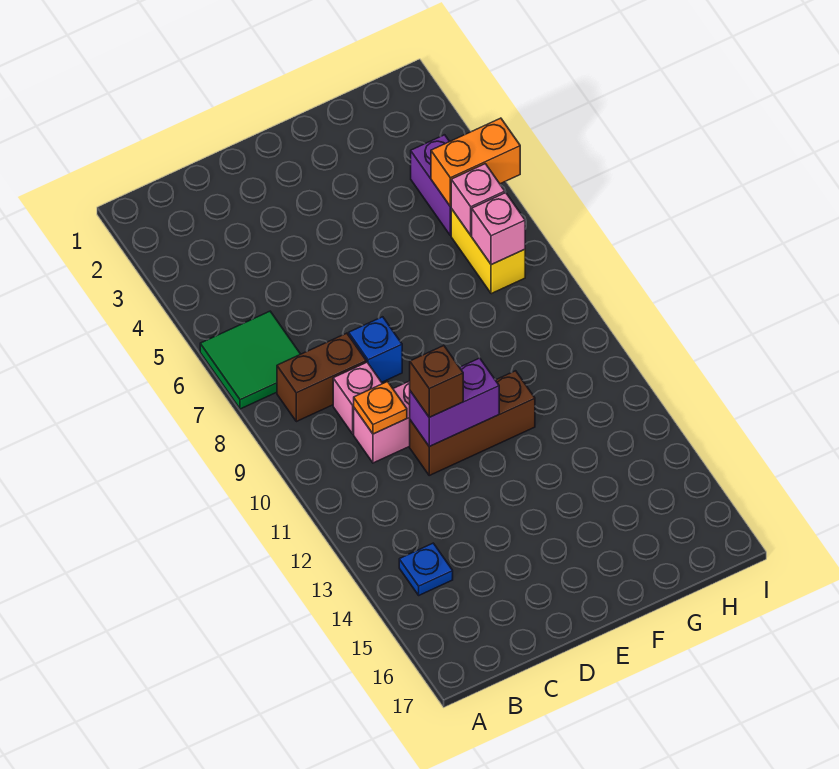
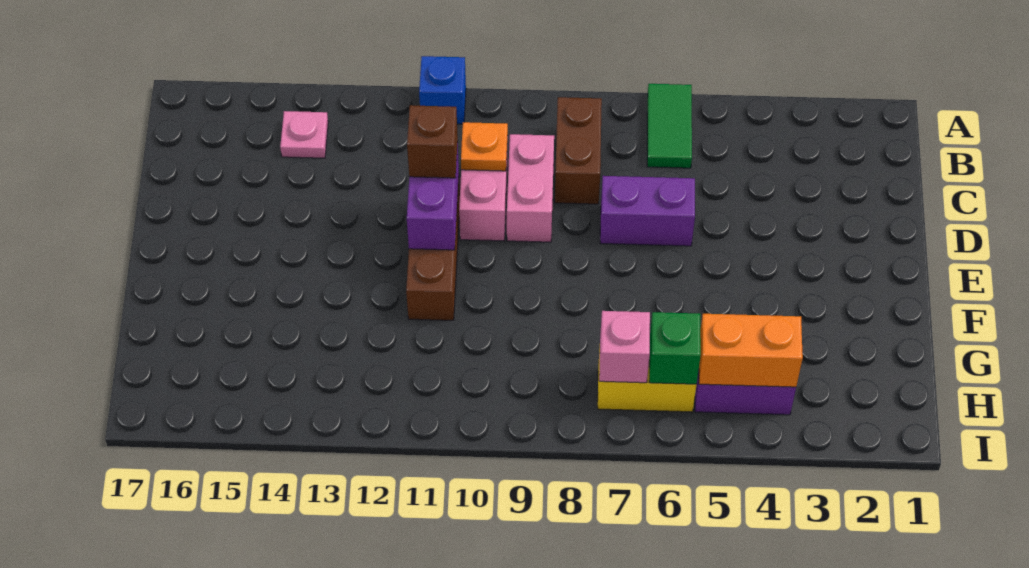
green 2x2 tile [200,311,300,409] -> green 1x2 tile [647,84,692,168]
blue 1x1 plate [399,543,453,595] -> pink 1x1 plate [280,111,328,158]
pink 1x1 brick [333,362,382,434] -> pink 1x2 brick [507,134,554,242]
none -> purple 1x2 brick [600,176,695,246]
blue 1x1 brick [349,317,402,382] -> blue 1x1 brick moved to [419,56,466,124]
orange 1x2 brick [431,118,520,207] -> orange 1x2 brick turned to [699,314,803,387]
pink 1x1 brick [451,164,505,235] -> green 1x1 brick [649,312,701,384]

